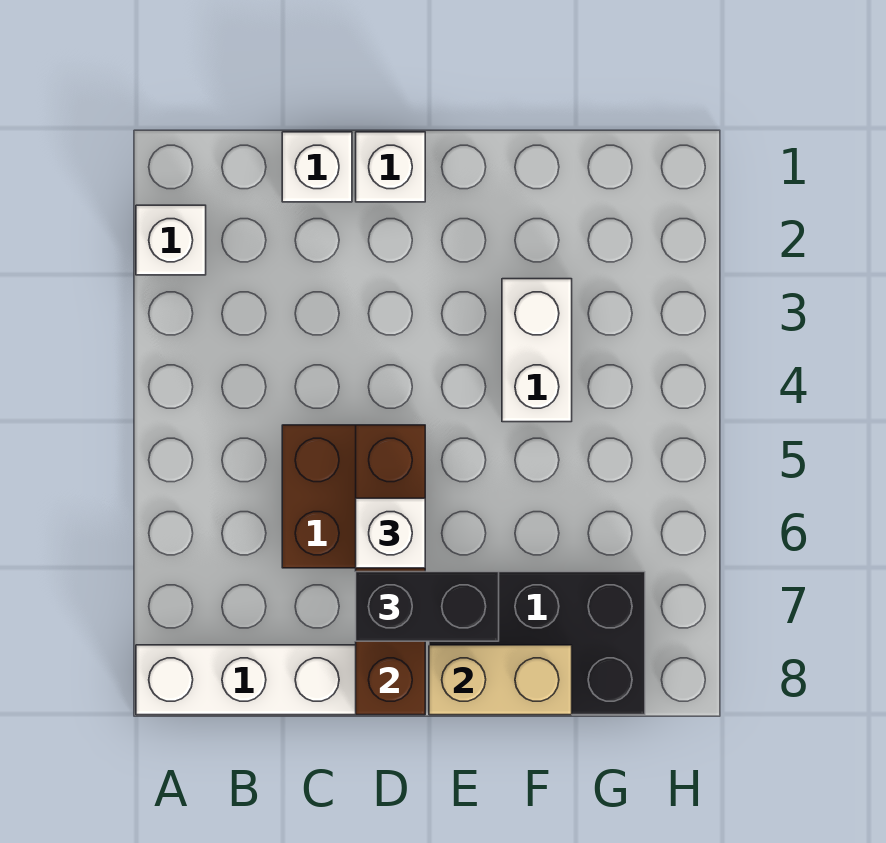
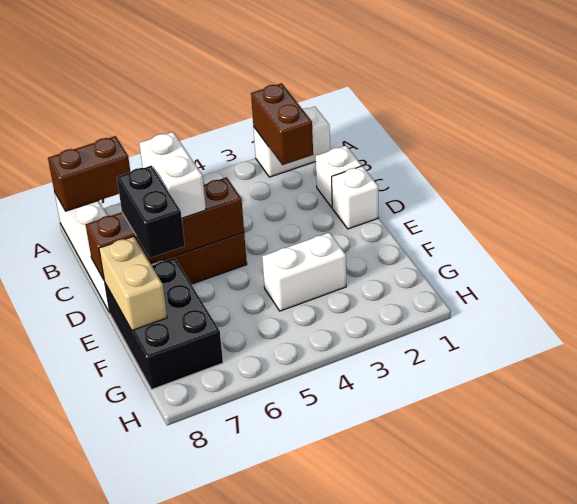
white 1x1 brick [136,205,206,275] -> white 1x2 brick [253,107,330,177]
none -> brown 1x2 brick [251,83,313,165]
none -> brown 1x2 brick [48,136,130,211]
white 1x1 brick [356,498,425,568] -> white 1x2 brick [139,132,206,218]

